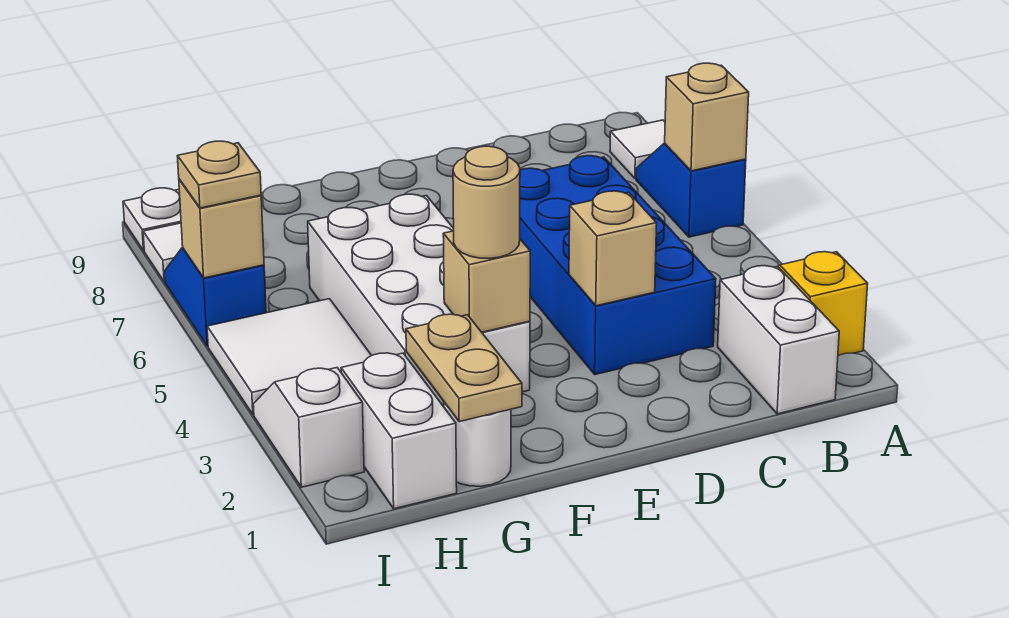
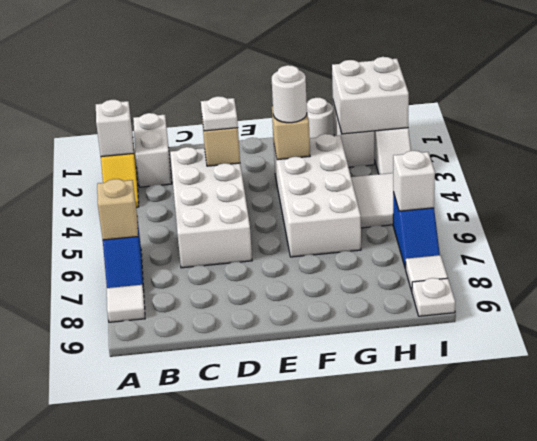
none -> white 1x1 brick [96,100,134,157]
blue 2x4 brick [520,156,716,375] -> white 2x4 brick [170,147,252,268]
none -> white 1x1 plate [201,96,238,131]
tan 1x1 round brick [453,146,520,258] -> white 1x1 round brick [272,65,307,123]
tan 1x2 plate [406,314,522,422] -> none
none -> white 2x2 brick [332,57,409,134]
tan 1x1 brick [179,179,264,278] -> white 1x1 brick [393,151,435,211]
tan 1x1 plate [177,141,261,208] -> none

